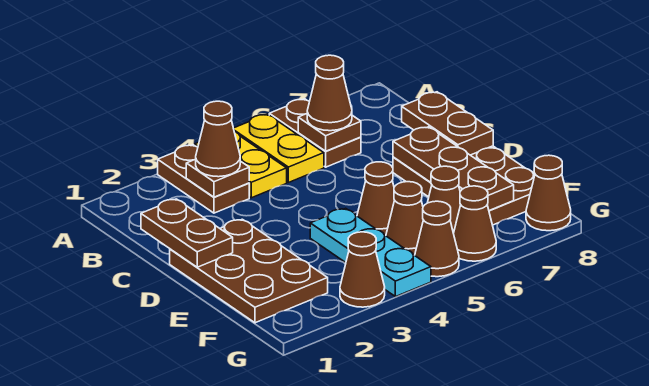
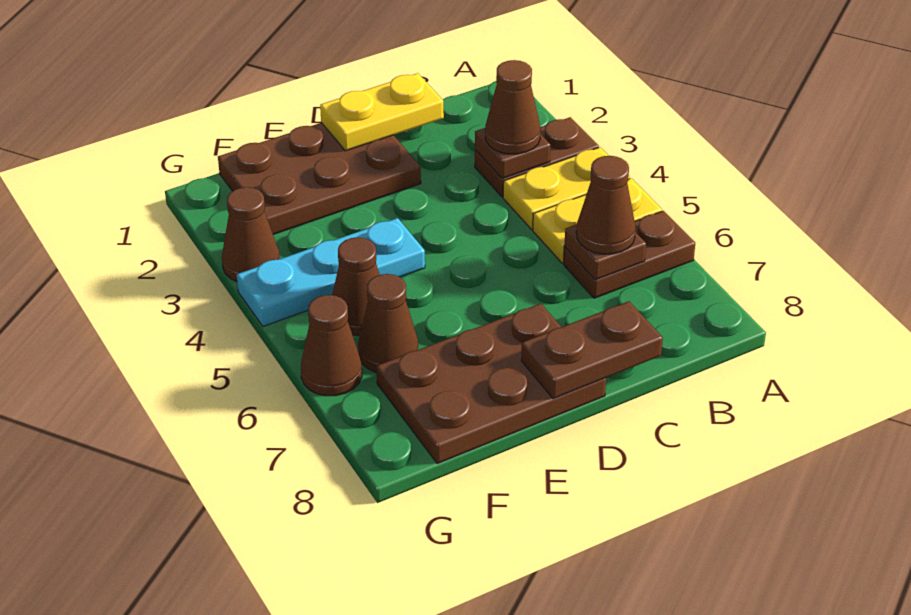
brown 1x2 plate [141,199,233,267] -> yellow 1x2 plate [320,73,444,151]
brown 1x3 plate [393,127,514,211] -> none
brown 1x1 cone [357,162,395,236] -> none
brown 1x1 cone [415,201,459,277] -> none
brown 1x1 cone [526,155,571,231] -> none

